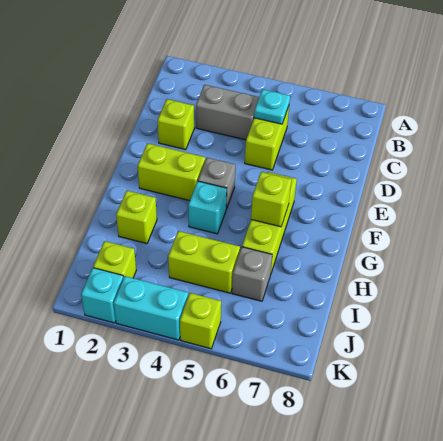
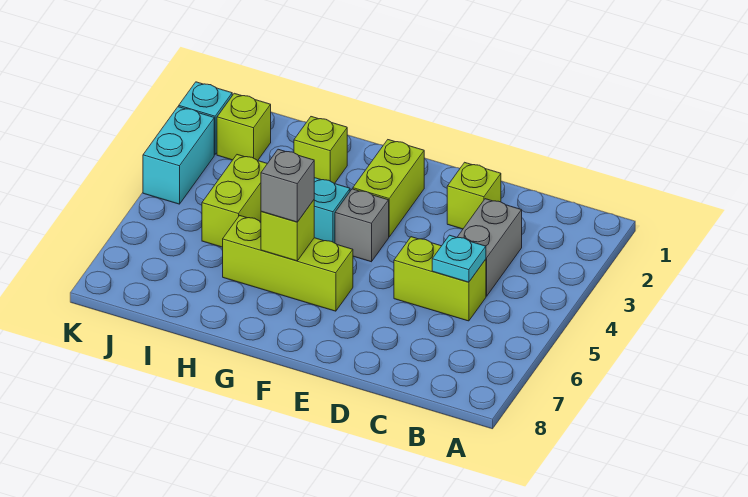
grey 1x1 brick [232,247,272,301] -> grey 1x1 brick moved to [261,149,314,222]
lime 1x1 brick [180,293,221,349] -> none

